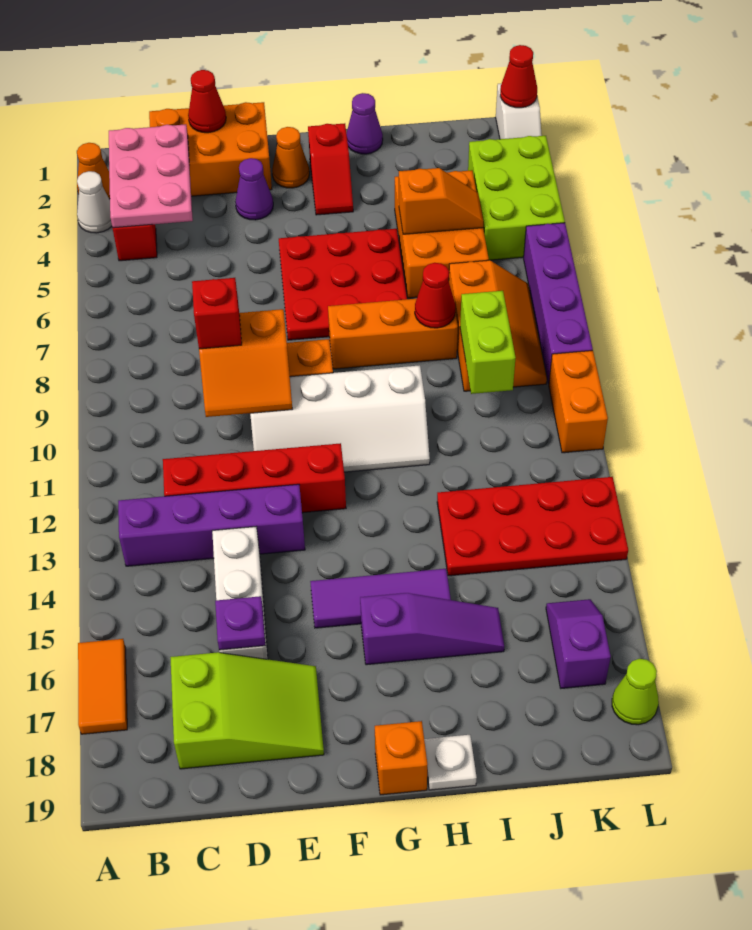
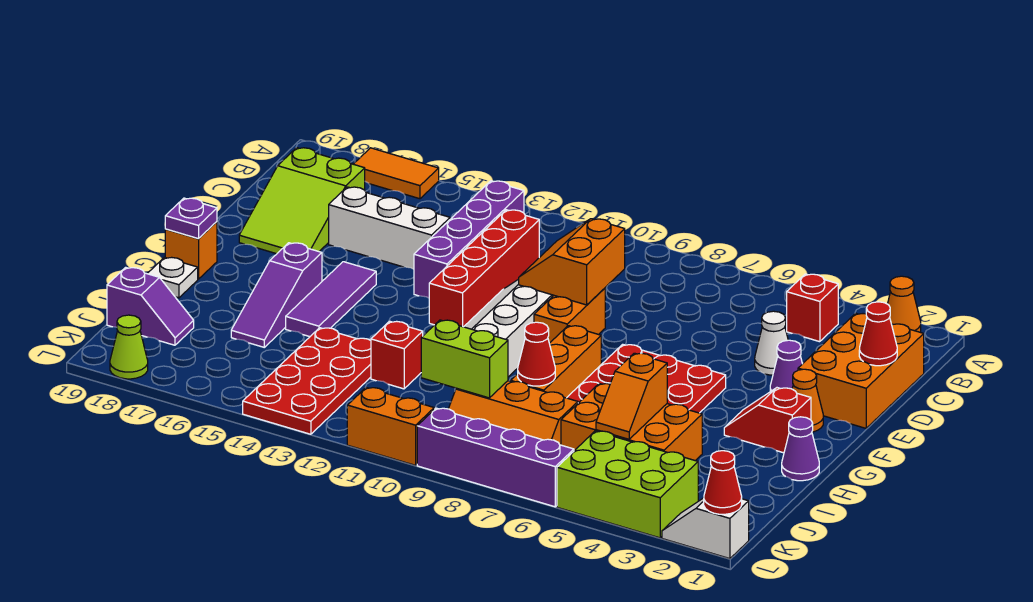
white 1x1 cone [77,171,112,233] -> white 1x1 cone moved to [755,311,788,375]
pink 2x3 plate [109,124,193,228] -> none
red 1x1 brick [192,278,242,349] -> red 1x1 brick moved to [371,321,423,389]
purple 1x1 plate [215,596,265,650] -> purple 1x1 plate moved to [165,198,217,239]
purple 1x2 slope [546,599,611,688] -> purple 1x2 slope moved to [107,267,194,345]

